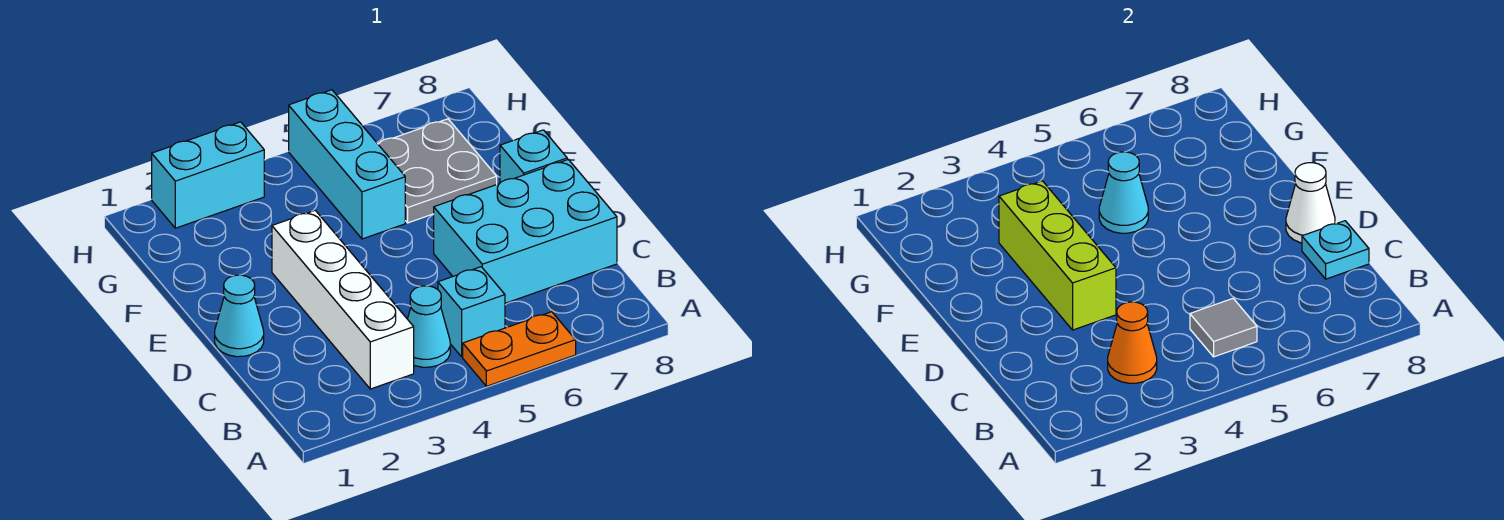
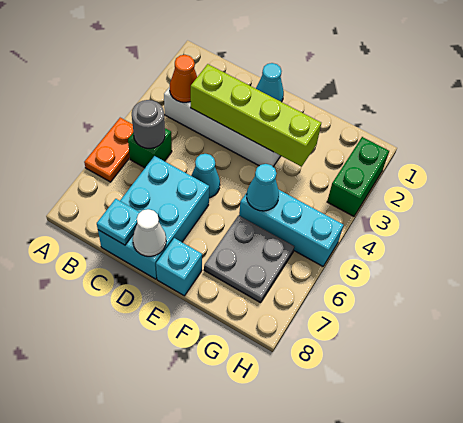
cyan 1x1 cone [408,286,450,367] -> cyan 1x1 cone moved to [191,154,220,198]
cyan 1x1 brick [438,267,505,357] -> green 1x1 brick [128,128,172,168]
grey 1x1 tile [1190,299,1257,357] -> grey 1x1 round brick [132,100,165,148]
lime 1x3 brick [999,181,1116,330] -> lime 1x4 brick [191,64,321,167]
cyan 1x2 brick [152,122,264,228] -> green 1x2 brick [327,137,389,216]

